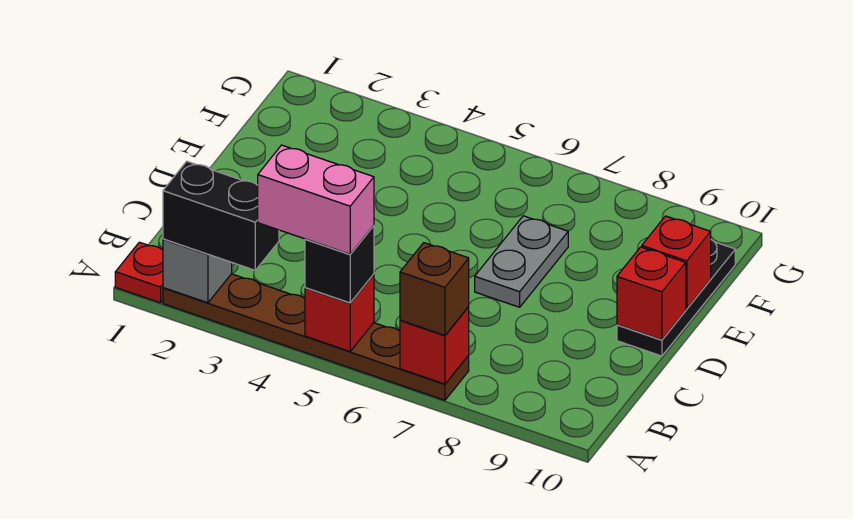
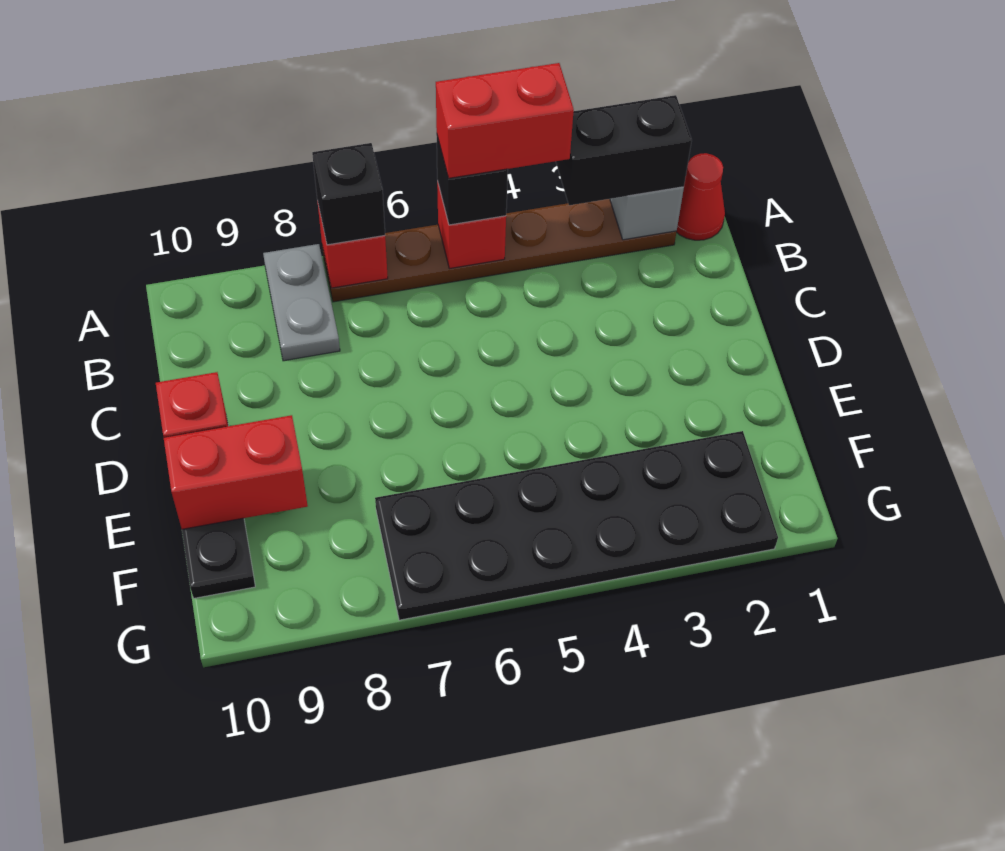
red 1x1 plate [115,242,163,303] -> red 1x1 cone [677,153,725,240]
pink 1x2 brick [258,145,374,254] -> red 1x2 brick [436,63,574,178]
brown 1x1 brick [400,243,469,335] -> black 1x1 brick [312,143,385,245]
grey 1x2 plate [475,216,568,307] -> grey 1x2 plate moved to [263,244,340,361]
red 1x1 brick [642,216,711,309] -> red 1x2 brick [164,415,308,529]
none -> black 2x6 plate [375,431,778,620]

